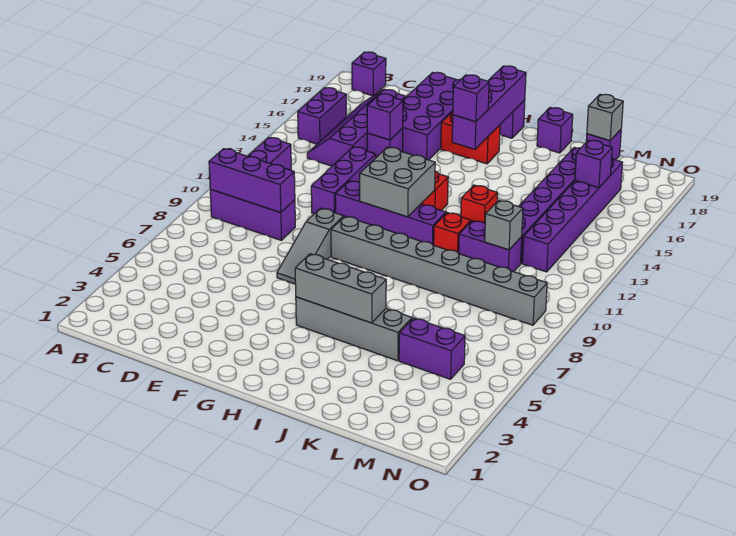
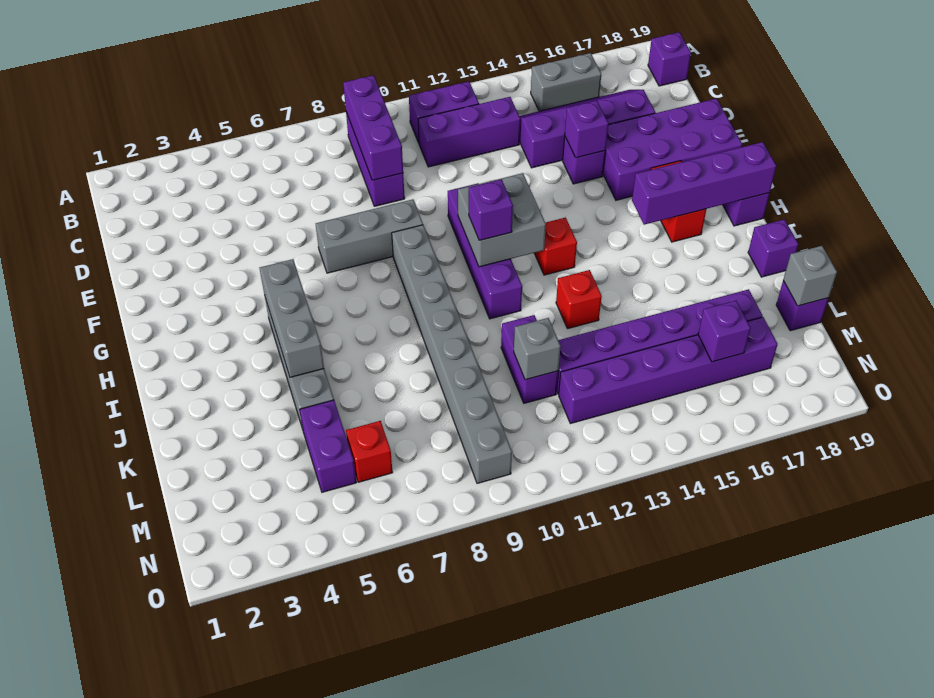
purple 1x2 brick [298,88,346,144] -> grey 1x2 brick [531,53,601,111]
purple 1x3 brick [311,147,376,214] -> purple 1x3 brick moved to [418,97,520,167]
grey 1x3 slope [277,208,344,284] -> grey 1x3 brick [316,199,423,273]
purple 1x1 brick [453,75,489,122] -> purple 1x1 brick moved to [469,179,513,240]
red 1x1 brick [434,213,471,253] -> red 1x1 brick moved to [346,421,393,482]

